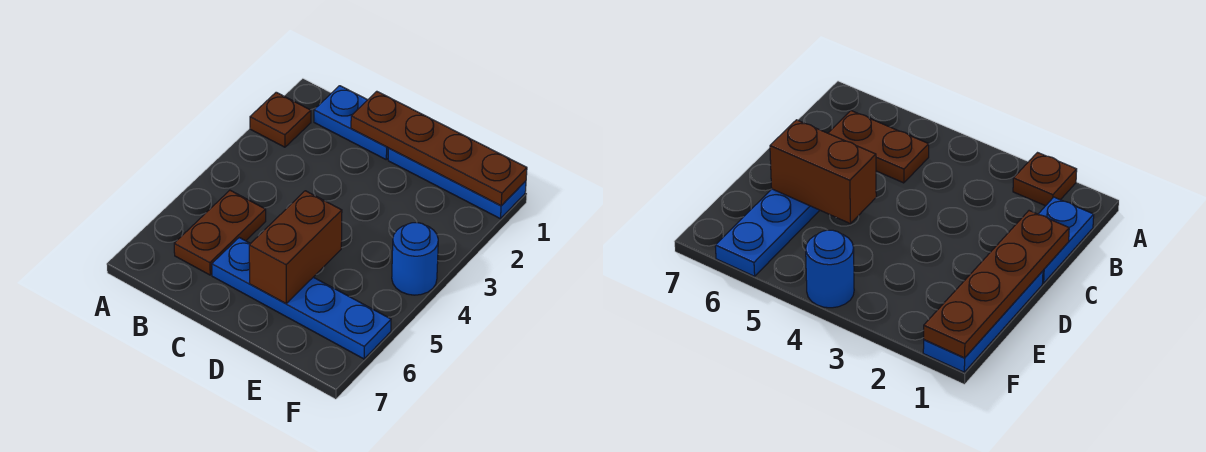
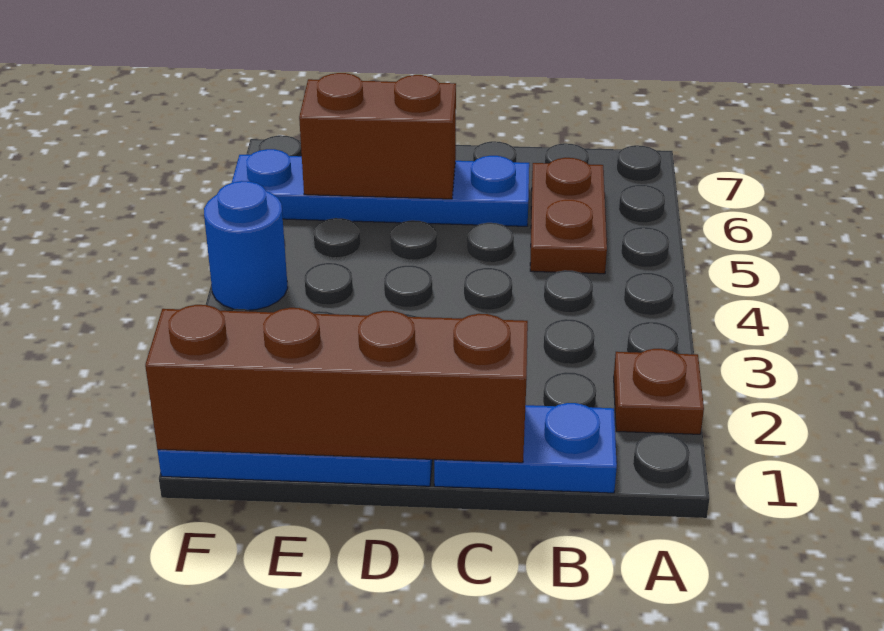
brown 1x4 plate [351,91,527,206] -> brown 1x4 brick [145,305,528,463]
brown 1x2 brick [249,191,342,304] -> brown 1x2 brick turned to [299,73,456,199]

